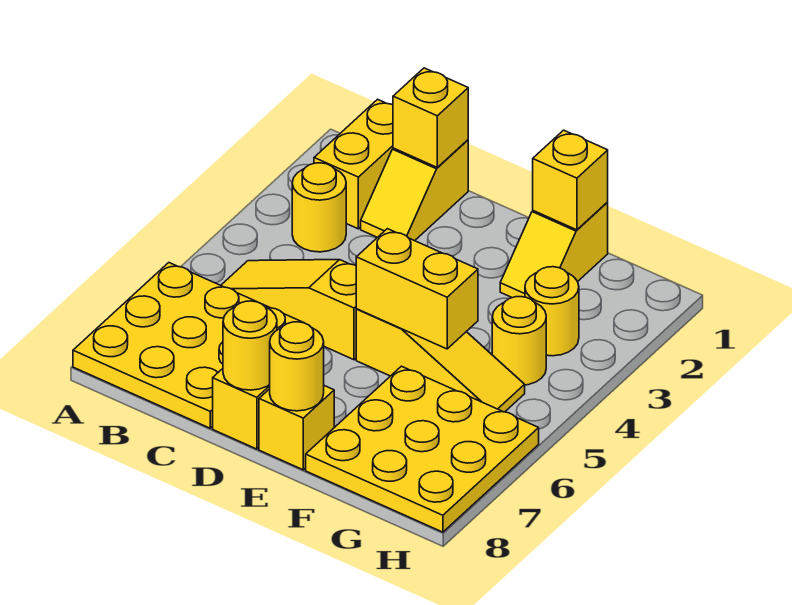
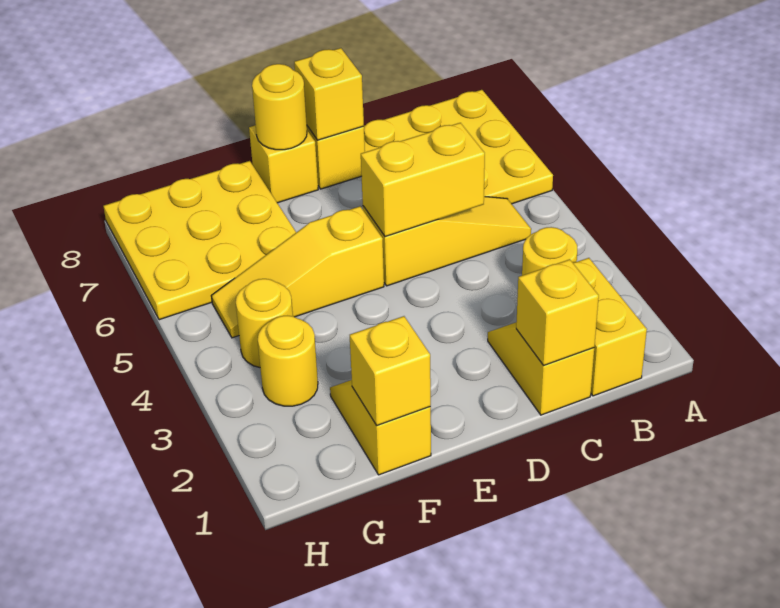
yellow 1x1 round brick [223,301,277,390] -> yellow 1x1 brick [294,48,364,140]
yellow 1x2 brick [356,229,478,349] -> yellow 1x2 brick moved to [361,123,485,237]

